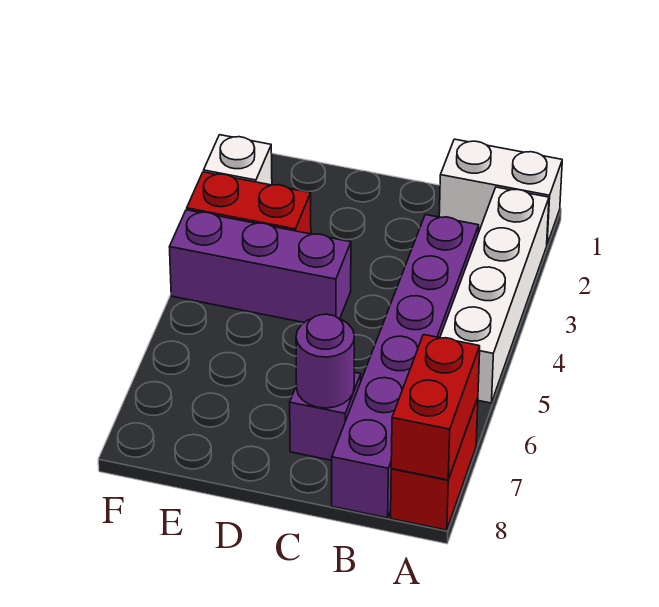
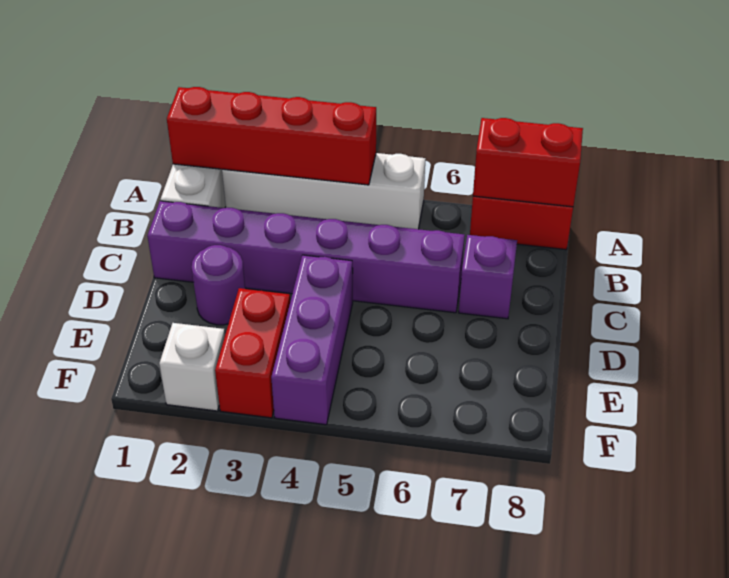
none -> red 1x4 brick [167,87,376,185]
purple 1x6 brick [332,215,479,518] -> purple 1x6 brick moved to [147,201,465,313]
purple 1x1 round brick [296,314,354,408] -> purple 1x1 round brick moved to [192,245,245,325]

